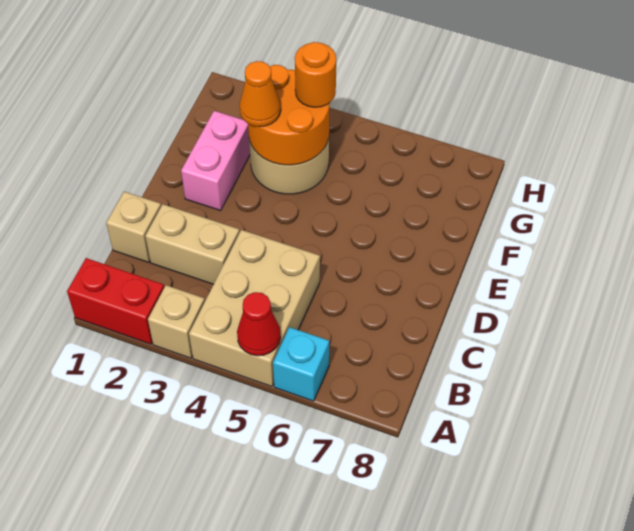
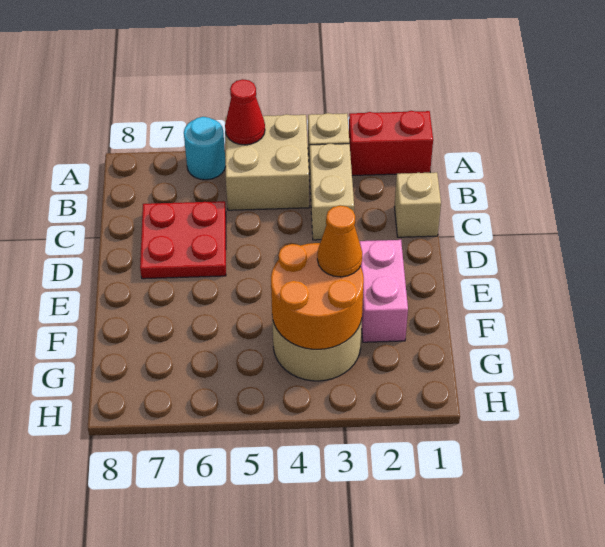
tan 2x3 brick [189,230,320,386] -> tan 2x2 brick [225,114,309,210]
cyan 1x1 brick [273,327,329,401] -> cyan 1x1 round brick [184,117,225,180]
tan 1x2 brick [145,204,240,284] -> tan 1x2 brick turned to [310,144,354,240]
none -> red 2x2 plate [140,201,226,279]
orange 1x1 round brick [295,42,336,107] -> none

